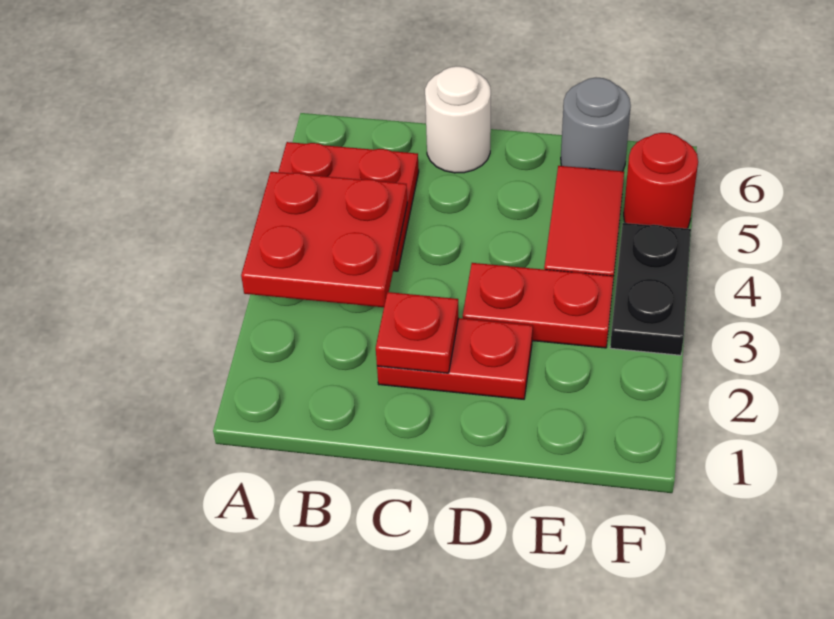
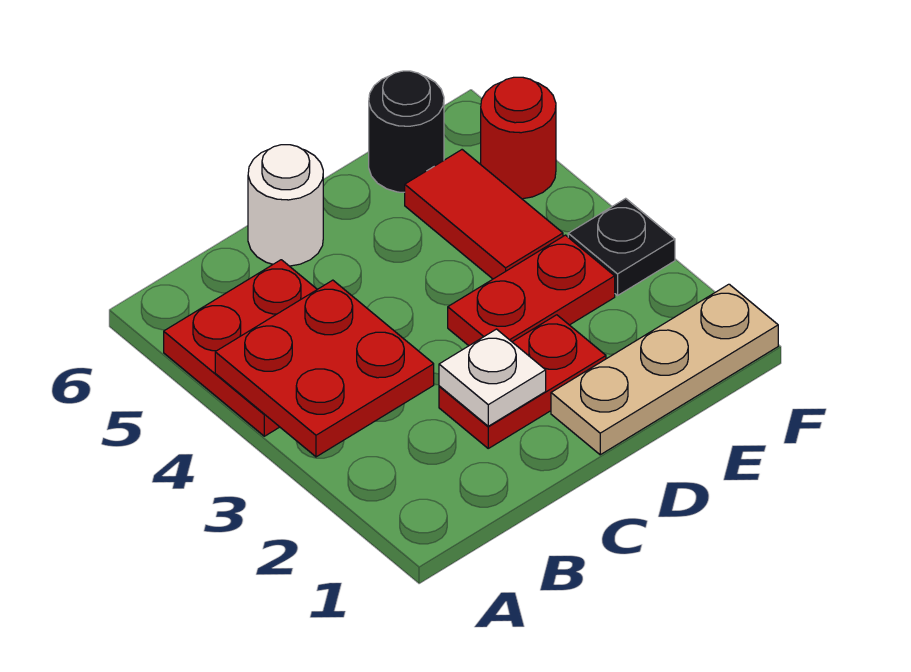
red 1x1 plate [376,292,458,373] -> white 1x1 plate [439,329,546,426]
none -> tan 1x3 plate [551,284,778,455]
grey 1x1 round brick [561,78,631,171] -> black 1x1 round brick [369,71,444,192]
black 1x2 plate [610,223,691,355] -> black 1x1 plate [568,198,675,295]

